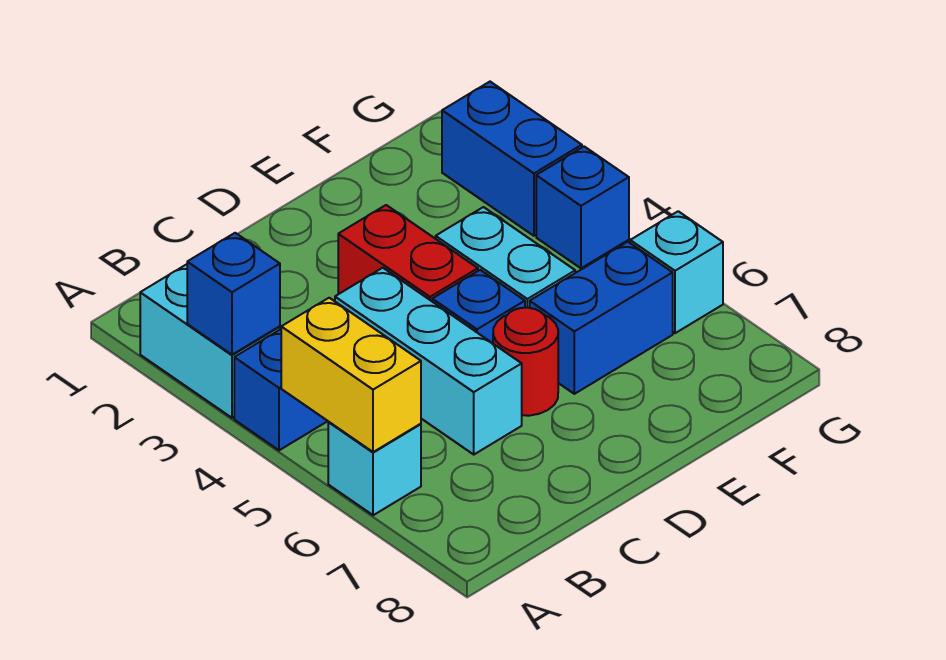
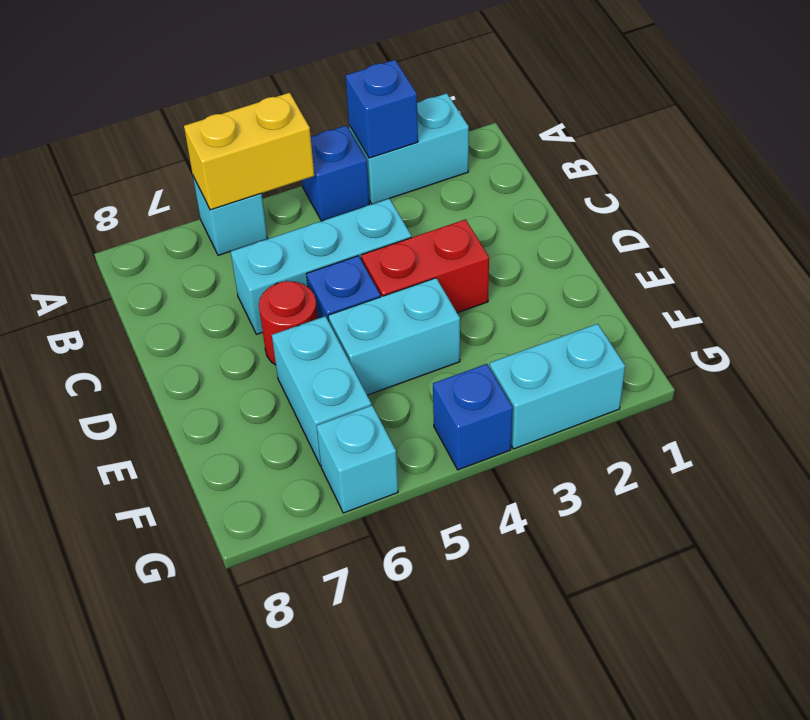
blue 1x2 brick [530,242,673,394] -> cyan 1x2 brick [272,316,371,466]
blue 1x2 brick [442,82,582,236] -> cyan 1x2 brick [490,324,625,449]

